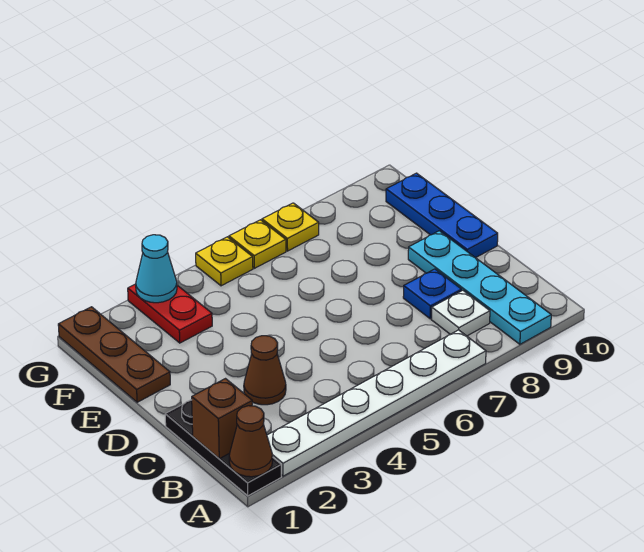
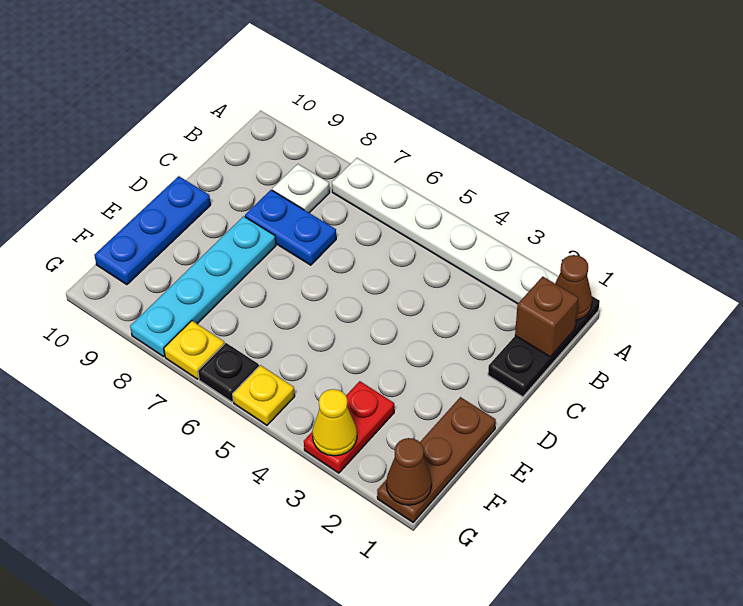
cyan 1x4 plate [408,231,551,344] -> cyan 1x4 plate moved to [130,216,276,357]
brown 1x1 cone [244,336,286,405] -> brown 1x1 cone moved to [386,438,432,505]
blue 1x1 plate [403,269,462,319] -> blue 1x2 plate [245,190,336,265]
cyan 1x1 cone [136,235,177,303] -> yellow 1x1 cone [312,389,357,456]
yellow 1x1 plate [229,220,286,268] -> black 1x1 plate [198,343,259,402]

